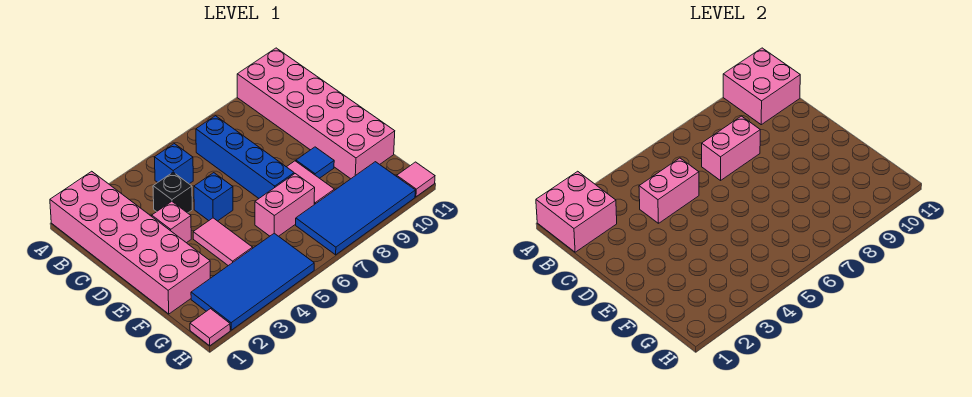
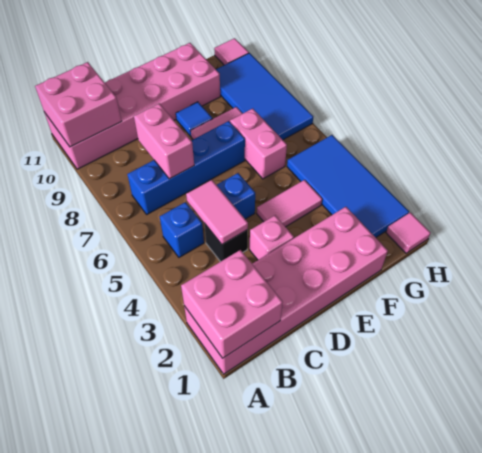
pink 1x2 brick [639,158,699,223] -> pink 1x2 tile [186,180,248,244]

